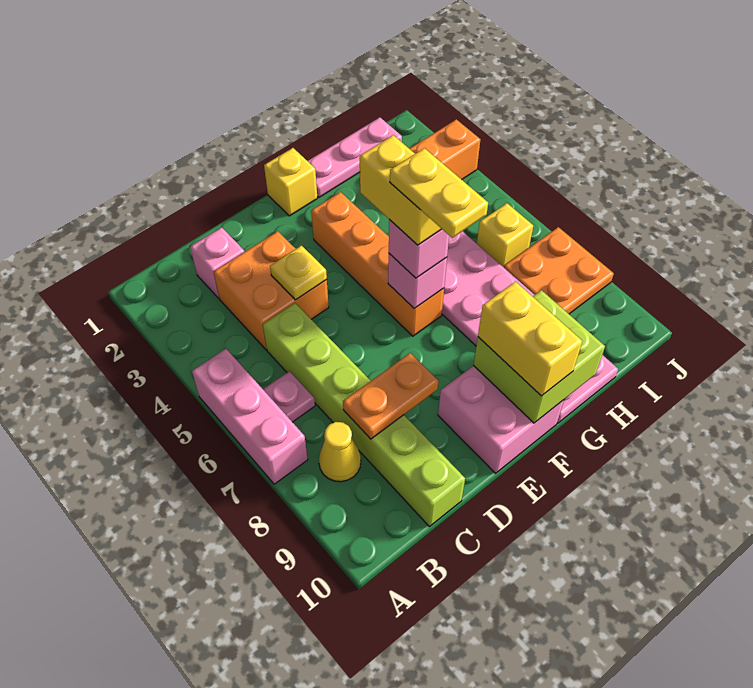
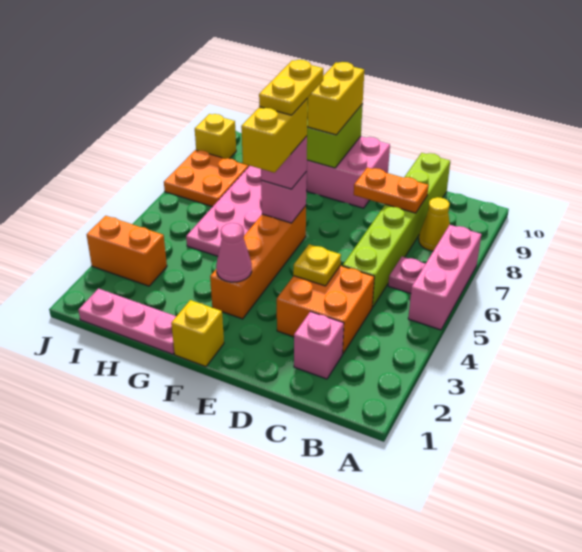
none -> pink 1x1 cone [216,223,252,282]
yellow 1x1 brick [477,203,533,267] -> yellow 1x1 brick moved to [195,114,236,159]

